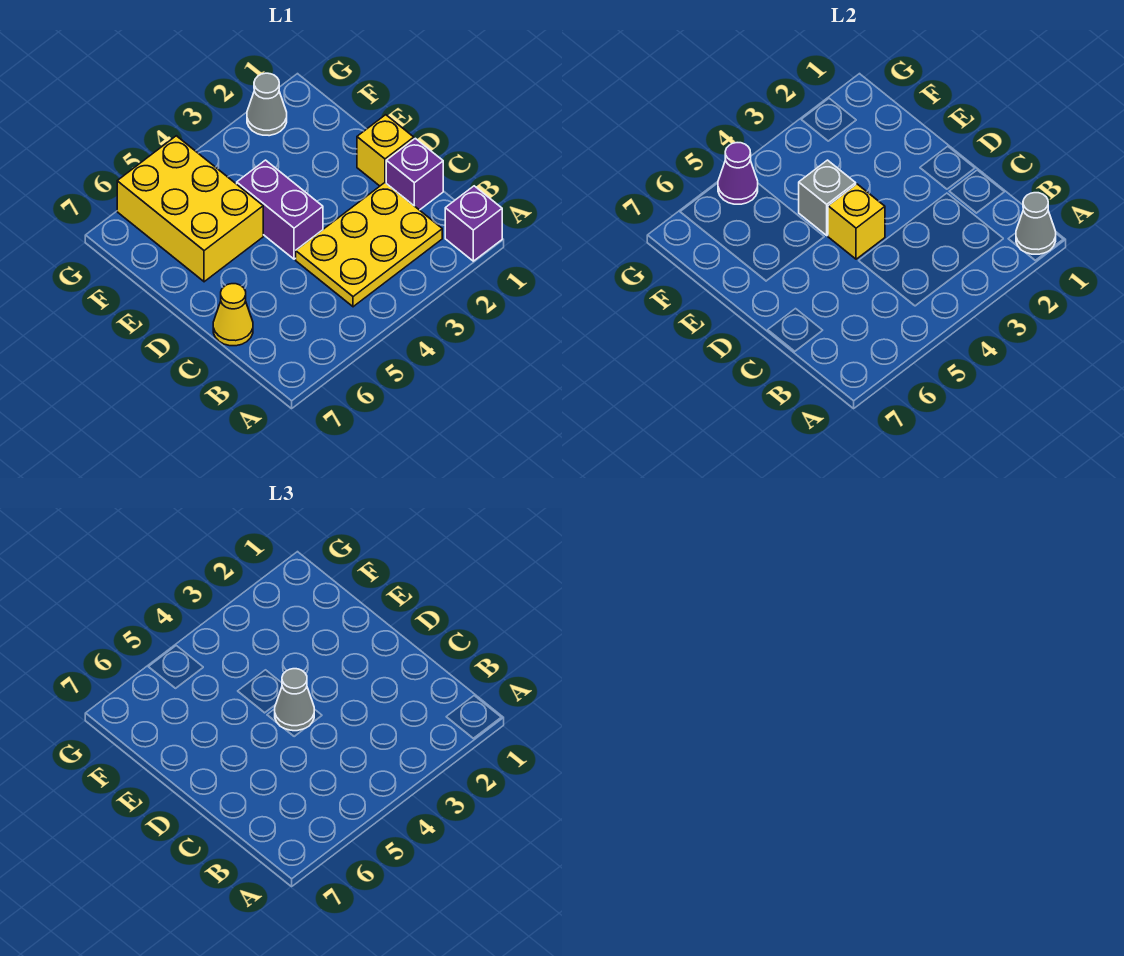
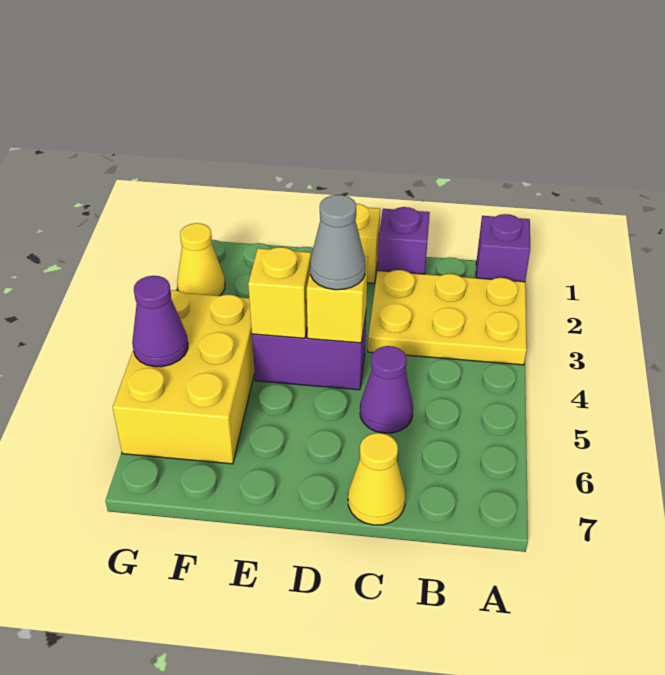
grey 1x1 cone [1016,193,1056,254] -> none
yellow 2x3 plate [296,183,442,307] -> yellow 2x3 plate turned to [368,270,527,365]
none -> purple 1x1 cone [360,346,413,433]
grey 1x1 brick [799,160,856,235] -> yellow 1x1 brick [248,247,311,338]
yellow 2x3 brick [117,136,263,282] -> yellow 2x3 brick turned to [113,290,255,464]
grey 1x1 cone [247,73,287,136] -> yellow 1x1 cone [177,223,225,296]

